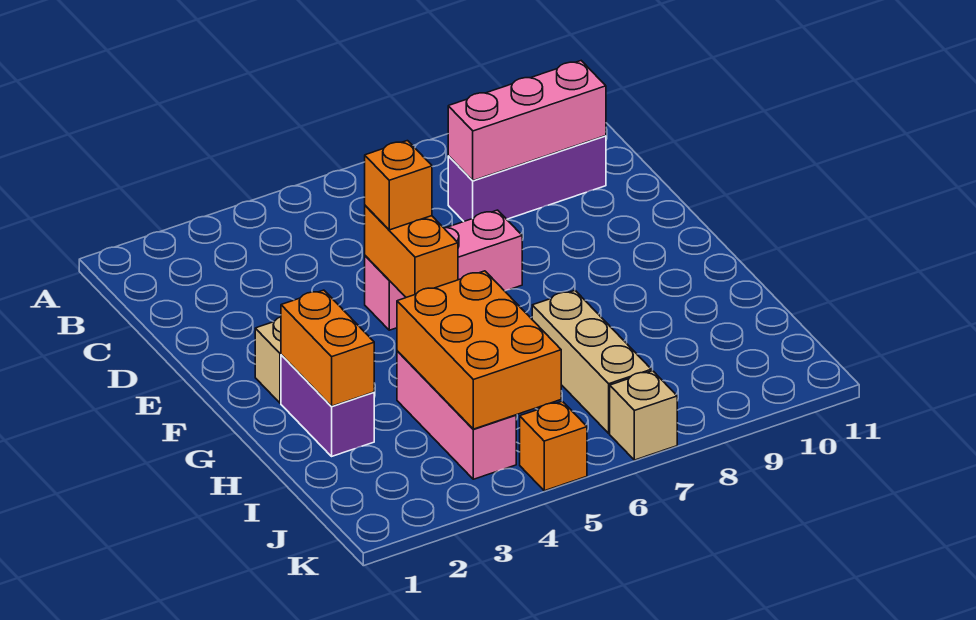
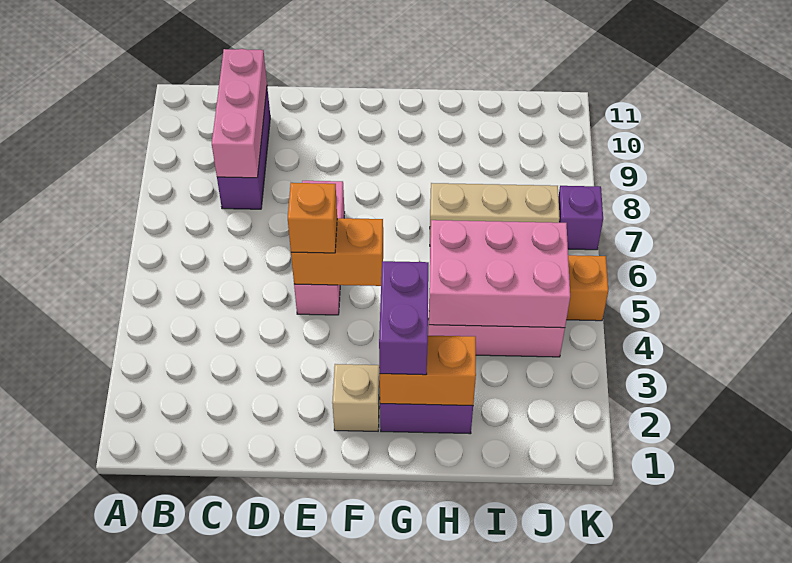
none -> purple 1x2 brick [379,261,429,375]
orange 2x3 brick [397,271,561,429] -> pink 2x3 brick [429,220,570,328]
tan 1x1 brick [610,371,677,460] -> purple 1x1 brick [558,186,603,250]

